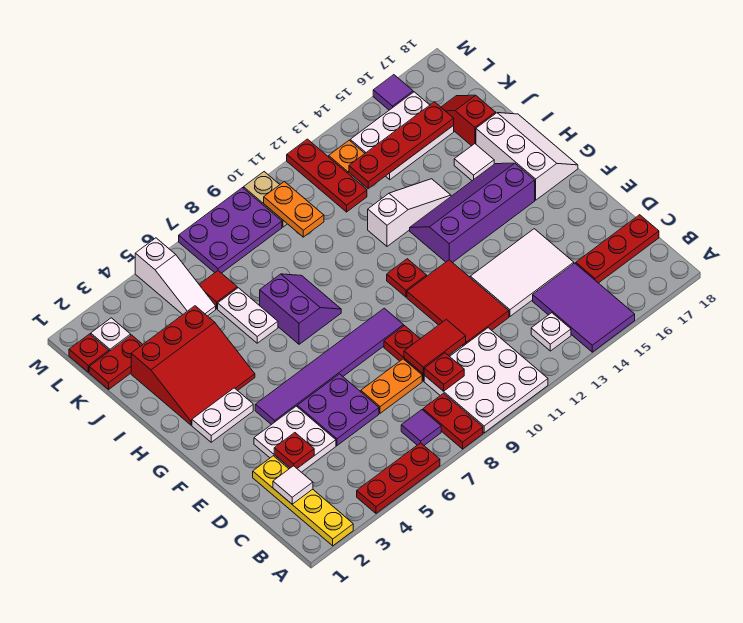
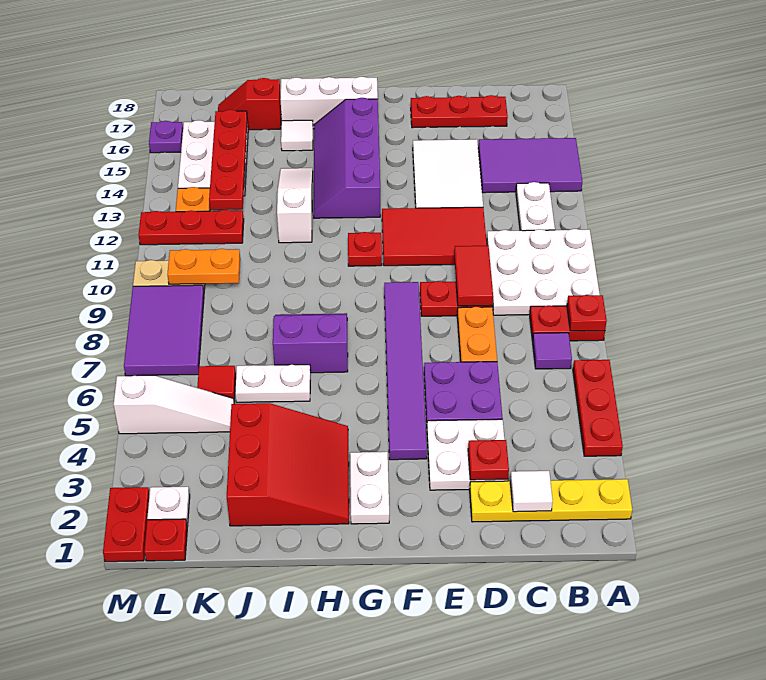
white 1x1 plate [531,313,571,351] -> white 1x2 plate [516,182,555,231]
red 1x1 plate [424,353,464,391] -> red 1x1 plate moved to [567,295,607,331]
red 1x3 plate [576,215,659,283] -> red 1x3 plate turned to [411,95,508,128]
red 1x2 plate [89,335,143,389] -> red 1x2 plate moved to [103,487,150,562]
purple 2x3 plate [179,188,282,273] -> purple 2x3 tile [124,285,204,376]
purple 1x1 tile [373,75,413,110] -> purple 1x1 plate [149,121,183,153]

